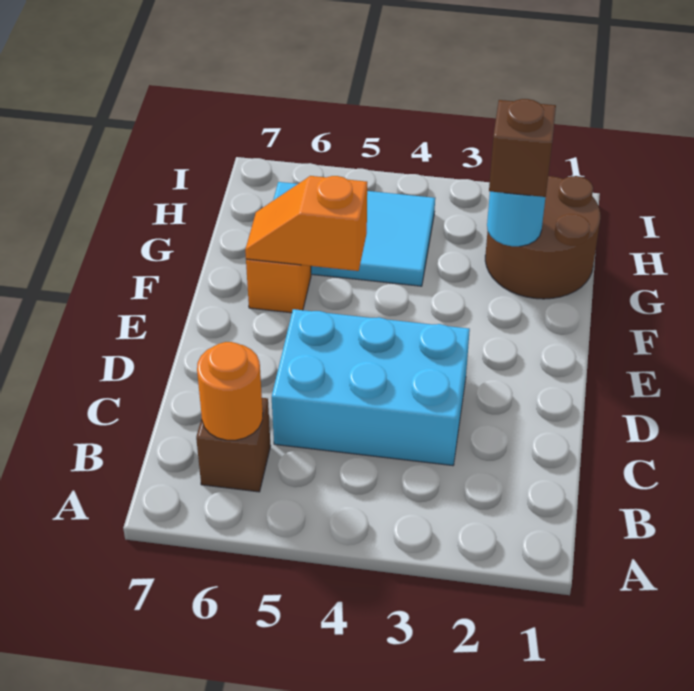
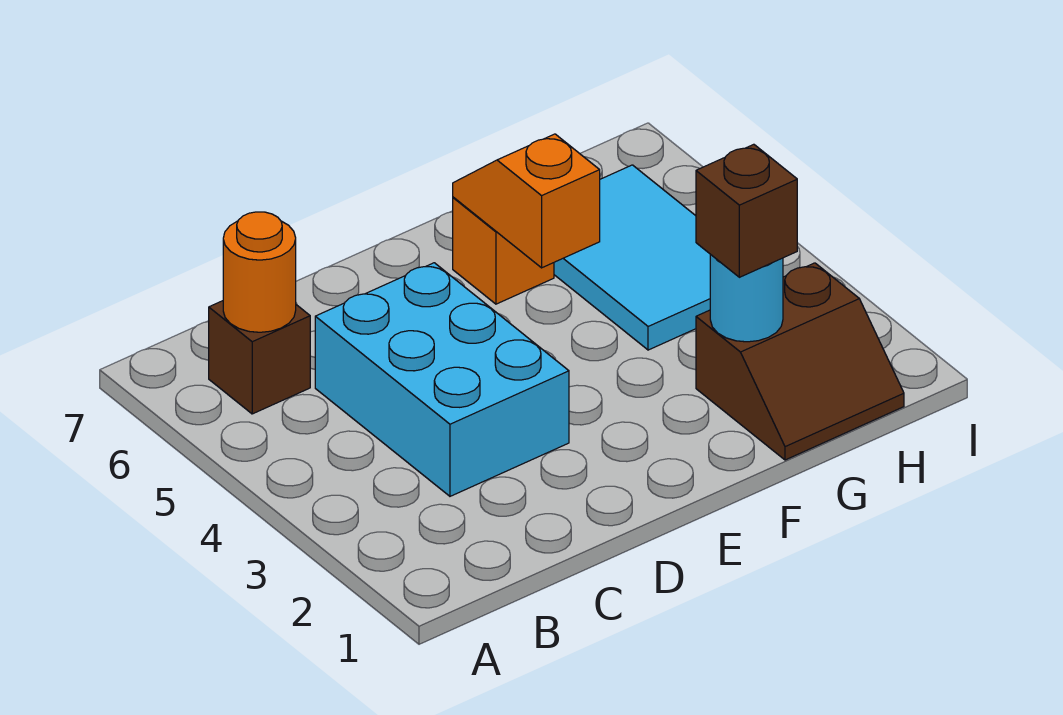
brown 2x2 round brick [485,176,601,299] -> brown 2x2 slope [696,263,904,460]

